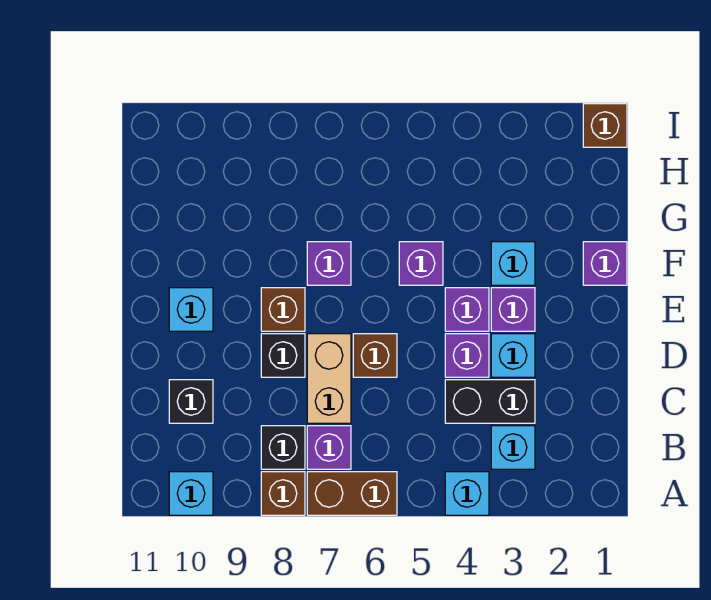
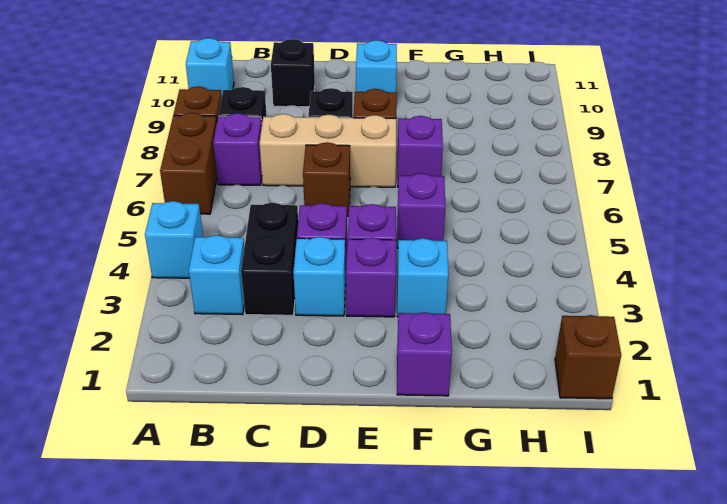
tan 1x2 brick [307,334,351,423] -> tan 1x3 brick [259,114,396,187]

